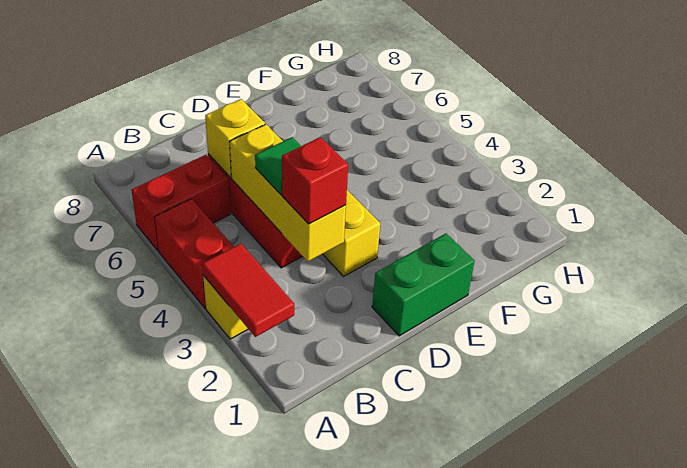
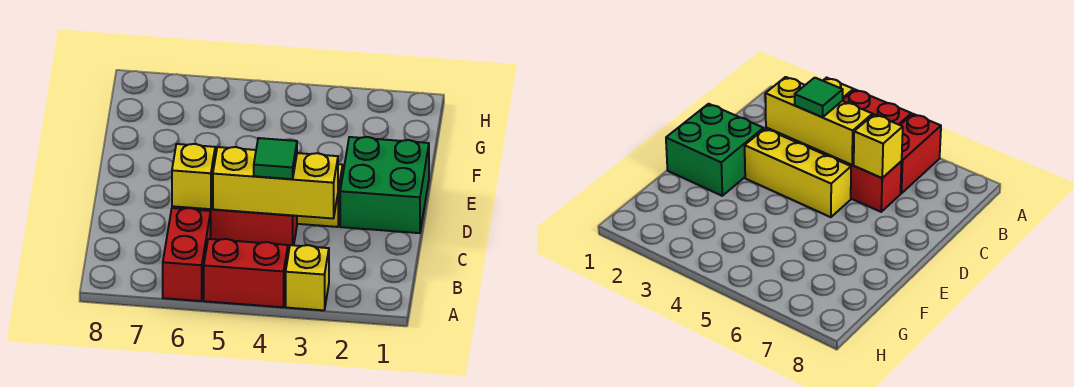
red 1x2 tile [202,244,294,337] -> none
red 1x1 brick [282,137,348,224] -> none
green 1x2 brick [372,234,475,336] -> green 2x2 brick [340,137,429,233]

